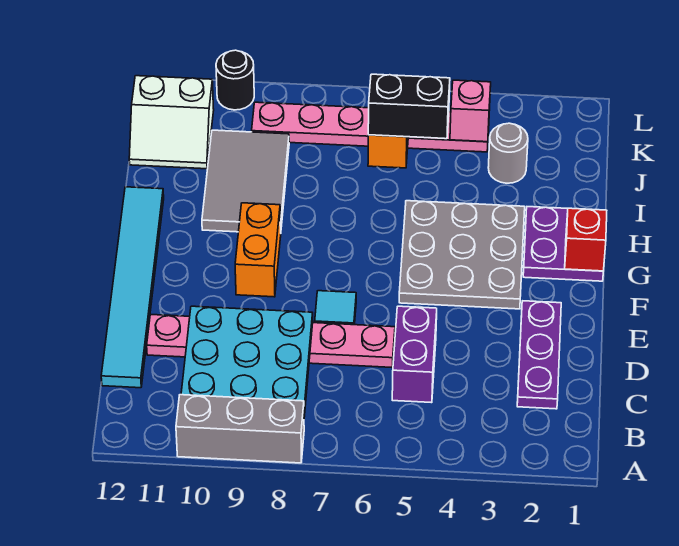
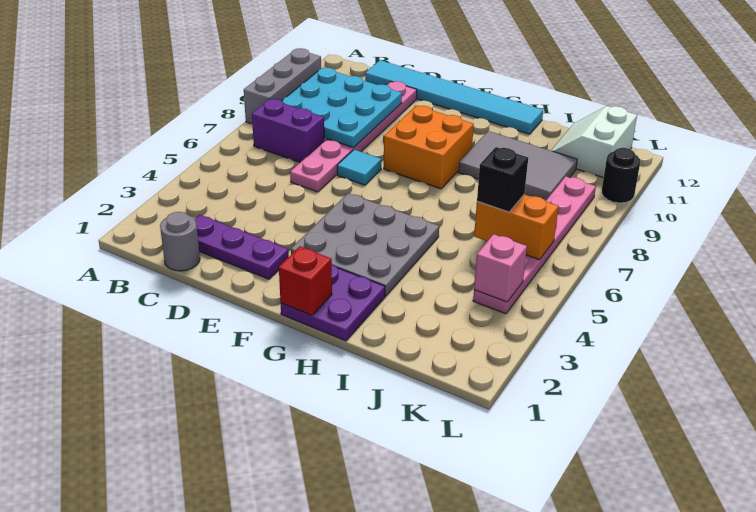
purple 1x2 brick [392,306,437,403] -> purple 1x2 brick moved to [252,99,324,162]
orange 1x2 brick [235,203,281,297] -> orange 2x2 brick [384,105,474,189]
grey 1x1 round brick [488,123,528,183] -> grey 1x1 round brick moved to [160,212,200,271]
black 1x2 brick [368,74,450,139] -> black 1x1 brick [477,147,528,212]

